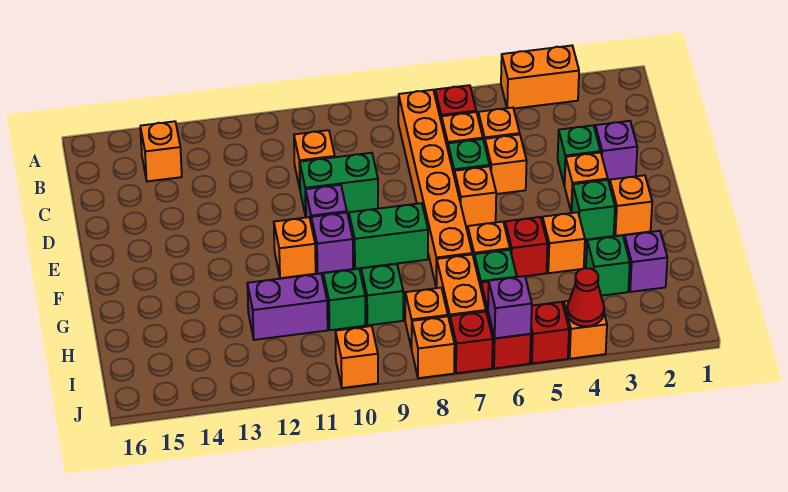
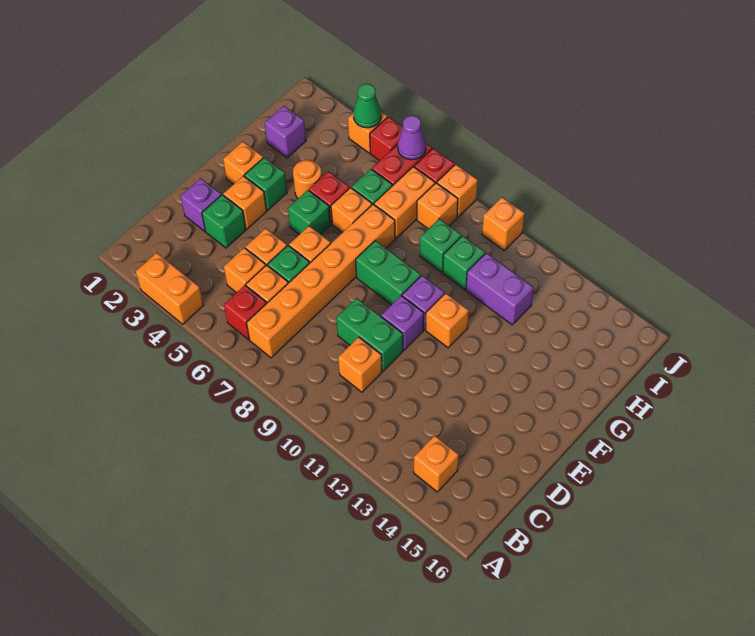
orange 1x1 brick [542,212,585,273] -> orange 1x1 round brick [293,160,322,198]
green 1x1 brick [586,236,630,296] -> green 1x1 brick moved to [288,190,331,235]
red 1x1 cone [567,268,604,326] -> green 1x1 cone [353,84,382,128]
purple 1x1 brick [488,276,532,338] -> purple 1x1 cone [398,116,426,160]

